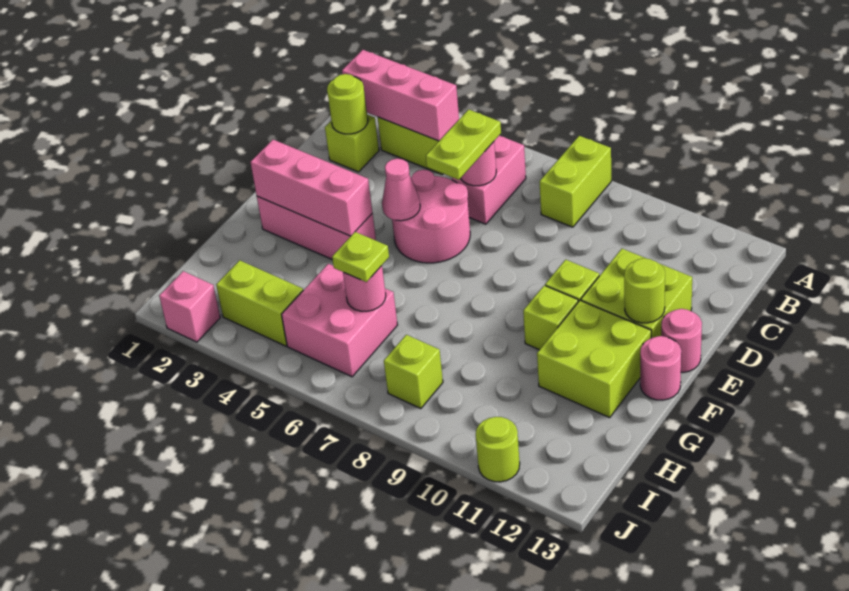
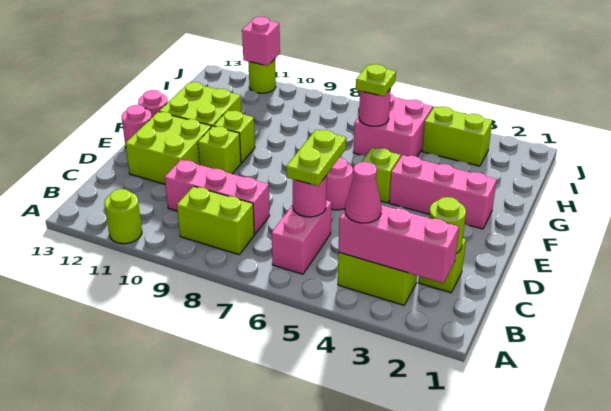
lime 1x2 brick [539,136,611,227] -> lime 1x2 brick turned to [177,186,254,255]
pink 2x2 round brick [392,170,470,263] -> pink 1x1 round brick [326,158,353,210]
pink 1x1 cone [382,159,420,221] -> pink 1x1 cone moved to [345,162,382,223]
lime 1x1 round brick [624,258,665,323] -> lime 1x1 round brick moved to [104,189,142,244]
pink 1x3 brick [250,140,373,236] -> pink 1x3 brick moved to [165,160,270,234]
lime 1x1 brick [384,335,443,409] -> lime 1x1 brick moved to [362,147,401,203]
pink 1x1 brick [159,271,220,342] -> pink 1x1 brick moved to [242,17,280,66]

